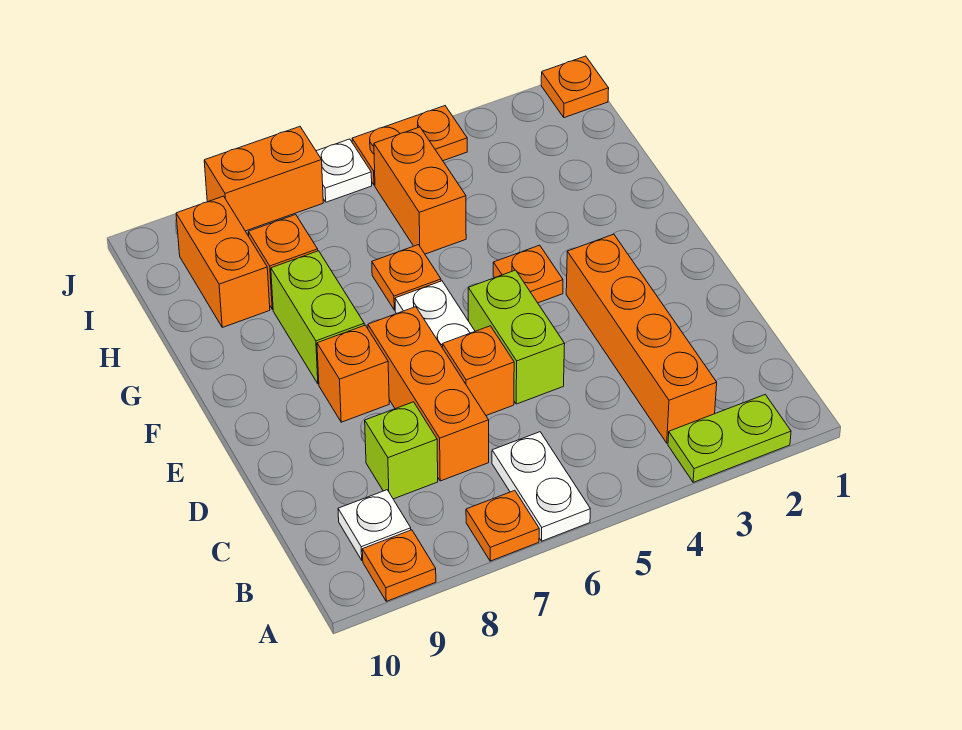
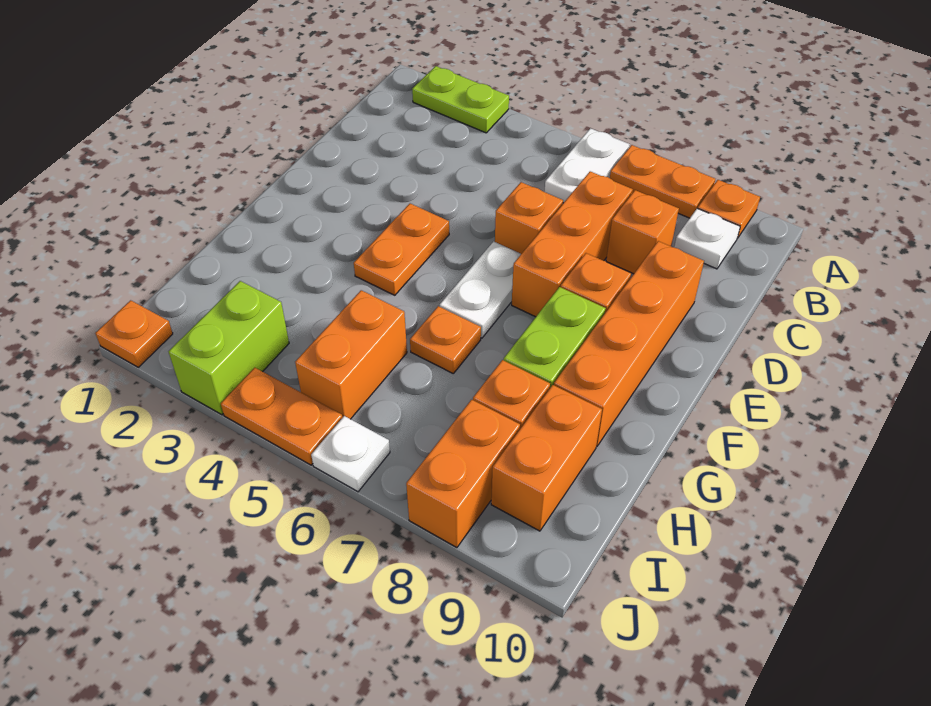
orange 1x1 plate [466,490,539,561] -> orange 1x2 plate [610,145,715,218]
orange 1x4 brick [566,234,717,443] -> orange 1x4 brick moved to [554,241,704,446]
lime 1x1 brick [365,402,438,499] -> orange 1x1 brick [606,190,679,274]
lime 1x2 brick [468,270,565,404] -> lime 1x2 brick moved to [169,281,289,415]
orange 1x1 plate [493,245,563,303] -> orange 1x2 plate [354,204,449,295]
orange 1x2 brick [204,127,323,231] -> orange 1x2 brick turned to [406,400,520,548]

